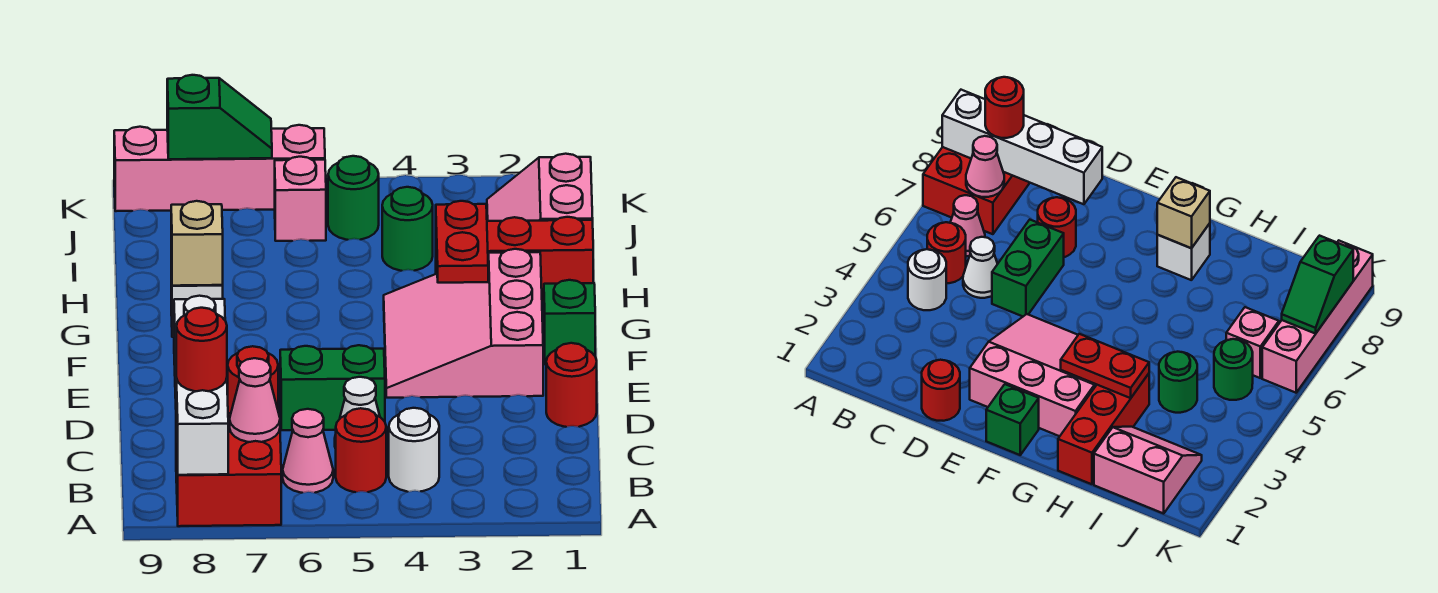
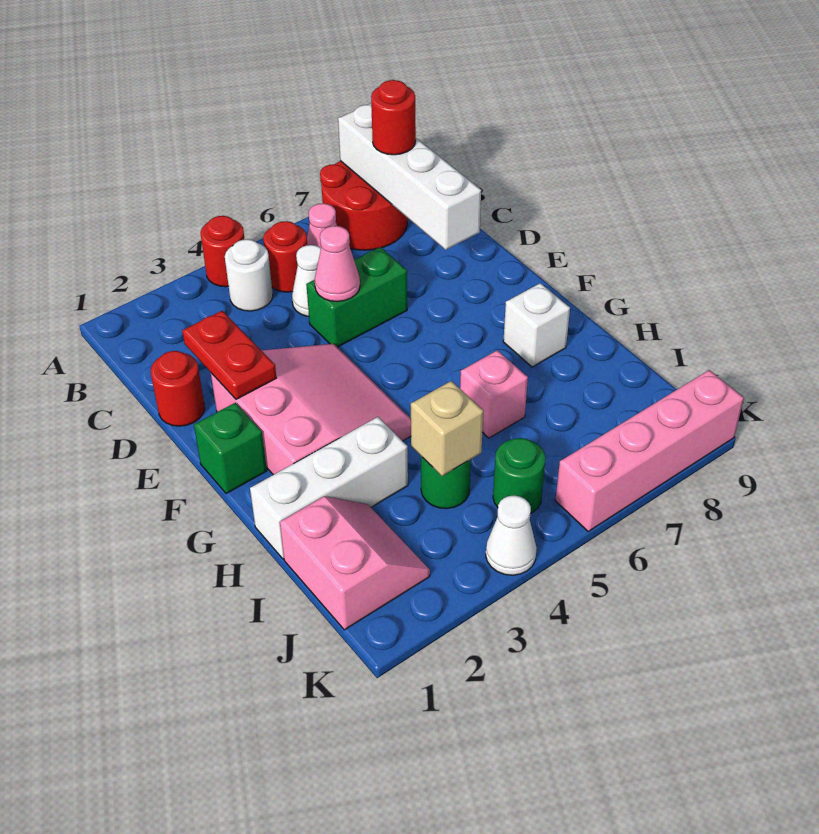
red 2x2 brick [176,413,281,526] -> red 2x2 round brick [320,161,407,250]
pink 1x1 cone [230,358,280,442] -> pink 1x1 cone moved to [315,226,360,302]
red 1x1 round brick [228,346,278,413] -> red 1x1 round brick moved to [200,216,245,287]
red 1x2 plate [436,201,488,283] -> red 1x2 plate moved to [182,311,276,399]
tan 1x1 brick [171,201,223,286] -> tan 1x1 brick moved to [411,381,483,476]
red 1x3 brick [436,217,593,301] -> white 1x3 brick [250,417,408,559]
pink 1x1 brick [275,157,326,241] -> pink 1x1 brick moved to [460,350,528,438]
none -> white 1x1 cone [486,495,537,575]
green 1x2 slope [167,75,272,159] -> none

